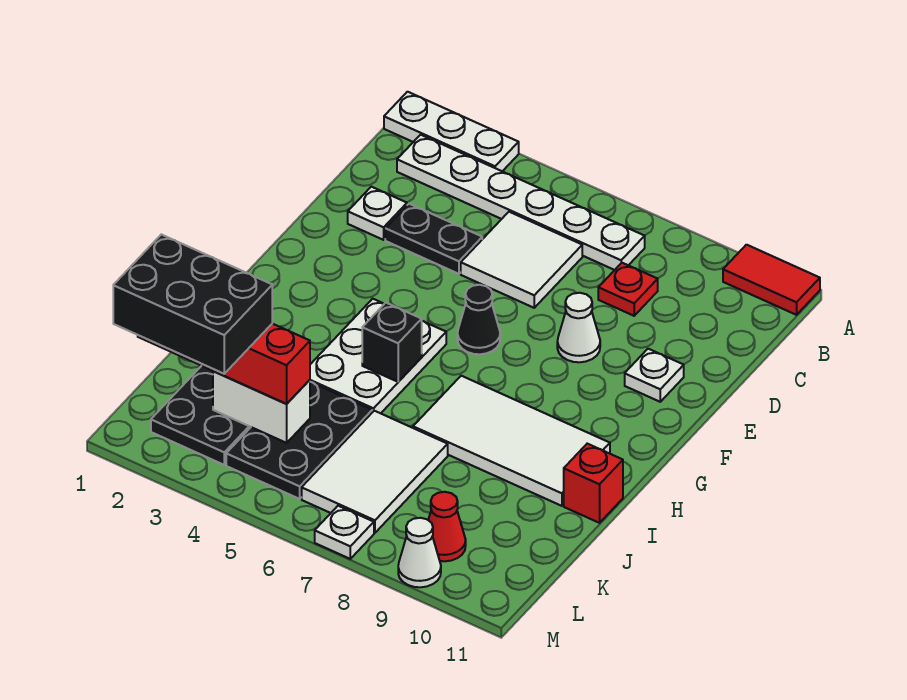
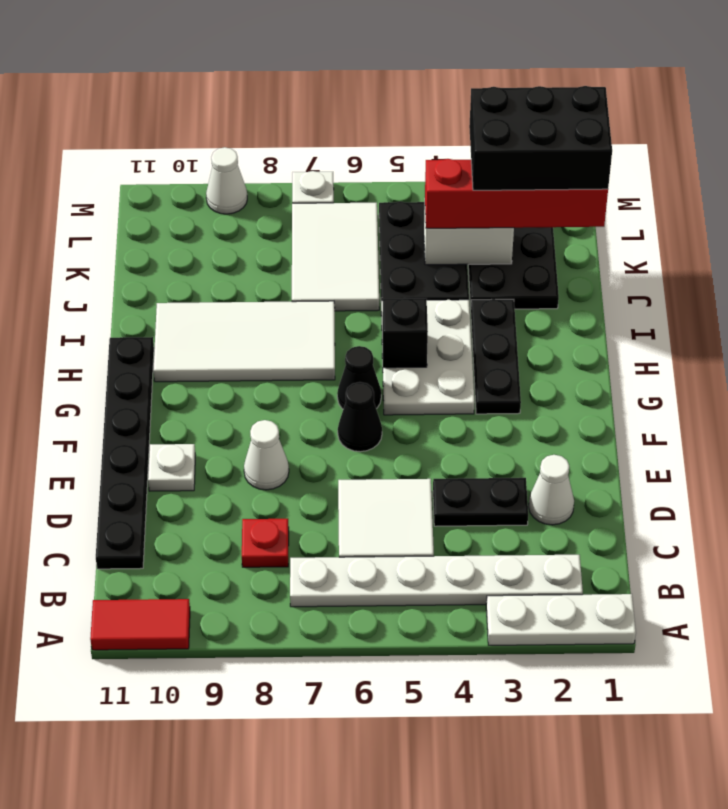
none -> black 1x6 plate [96,337,154,569]
white 1x1 plate [348,187,407,240] -> white 1x1 cone [529,455,574,525]
none -> black 1x3 plate [471,299,521,414]
none -> black 1x1 cone [337,346,381,409]
red 1x1 brick [564,444,623,523] -> none
red 1x1 cone [428,492,466,561] -> none

